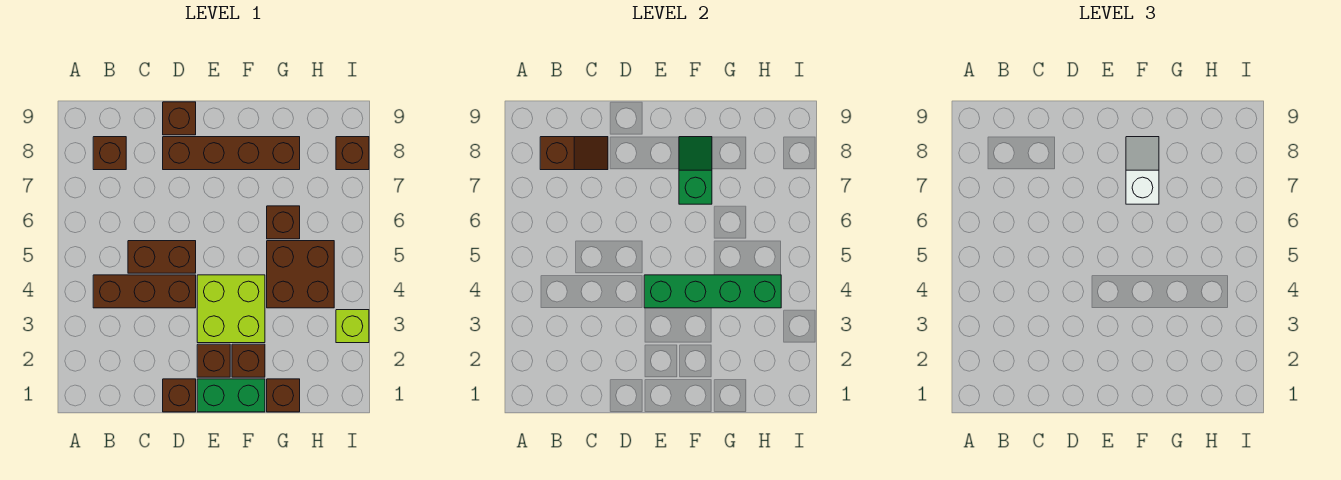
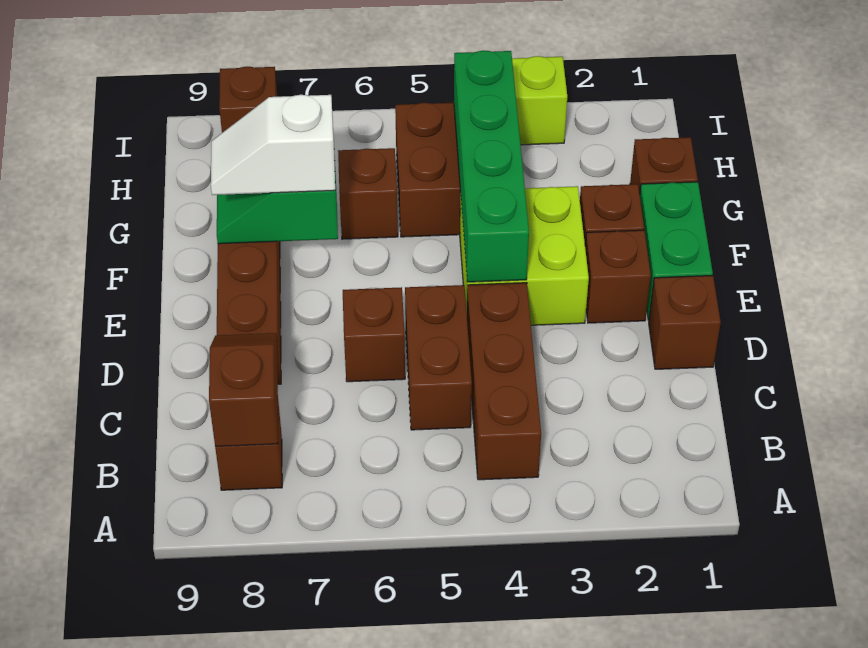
brown 1x1 brick [163,102,196,135] -> brown 1x1 brick moved to [343,287,405,382]

